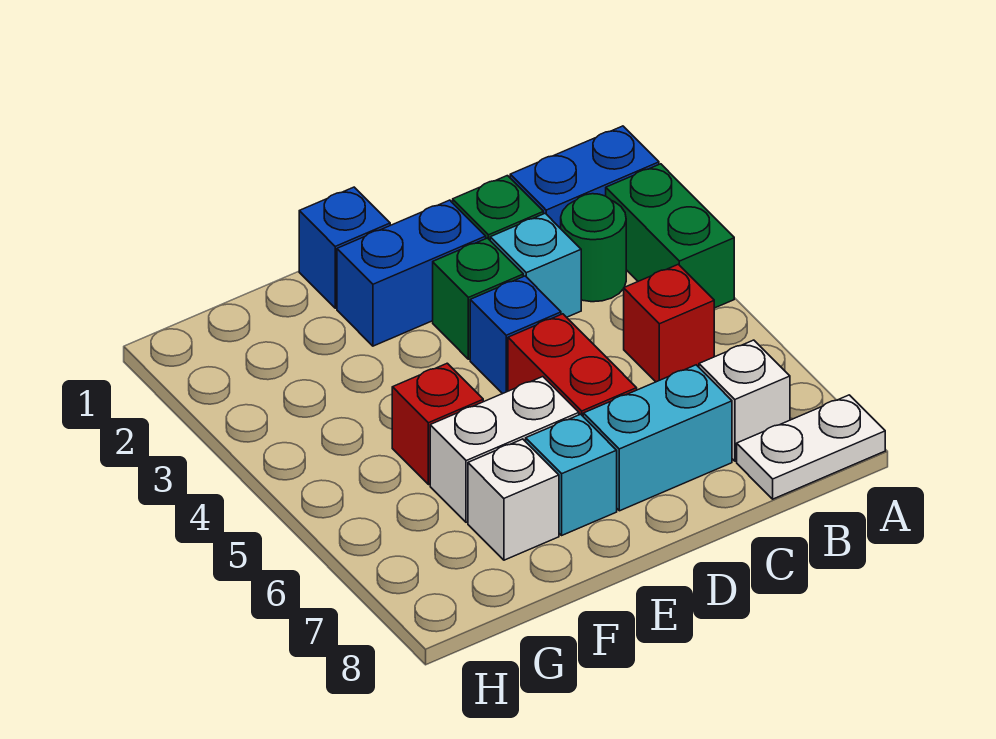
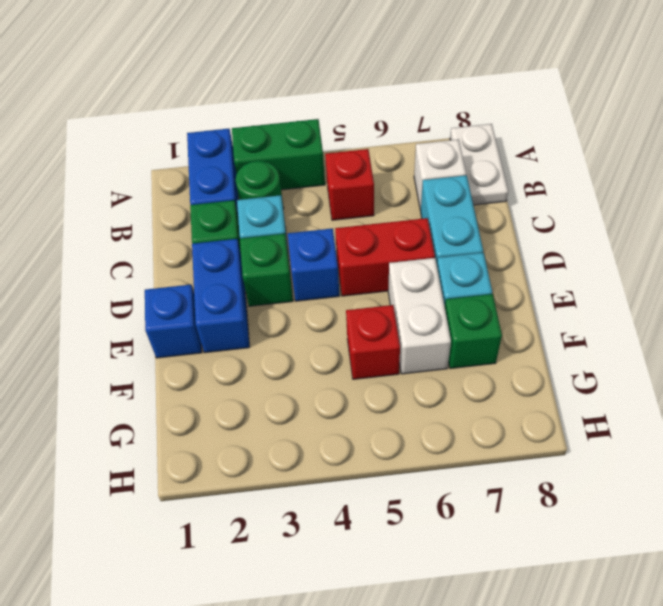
white 1x1 brick [468,439,559,560] -> green 1x1 brick [445,294,502,369]

